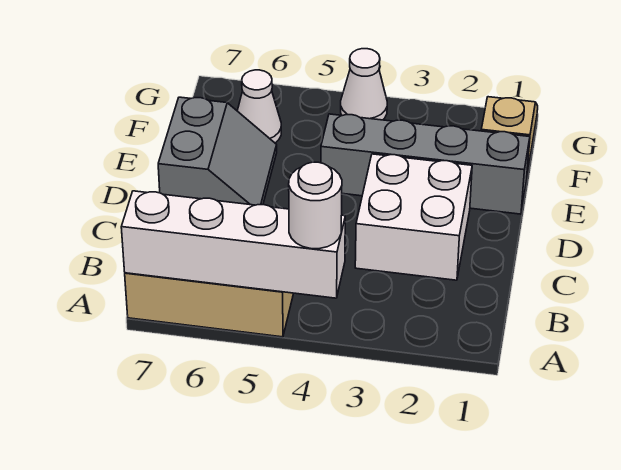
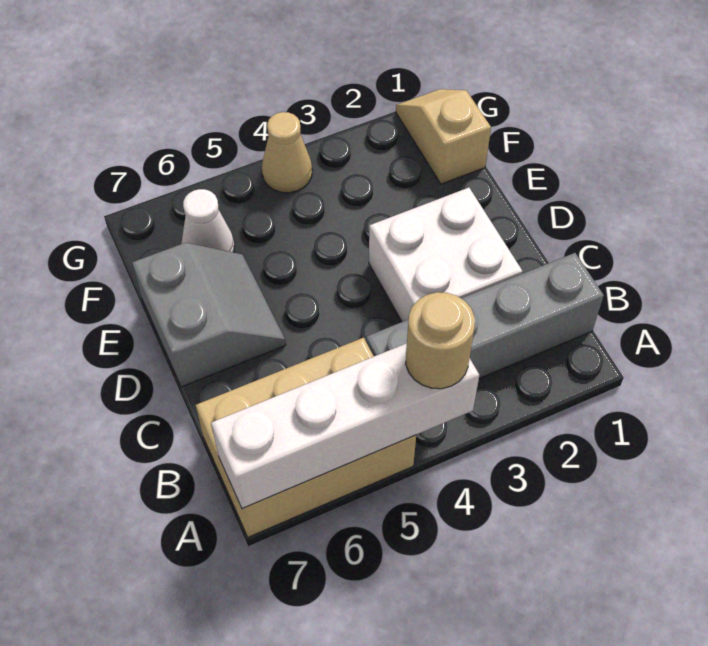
white 1x1 round brick [289,162,342,249] -> tan 1x1 round brick [406,292,475,389]
grey 1x4 brick [321,114,530,214] -> grey 1x4 brick moved to [366,253,604,379]
white 1x1 cone [341,49,387,120] -> tan 1x1 cone [262,112,312,193]

